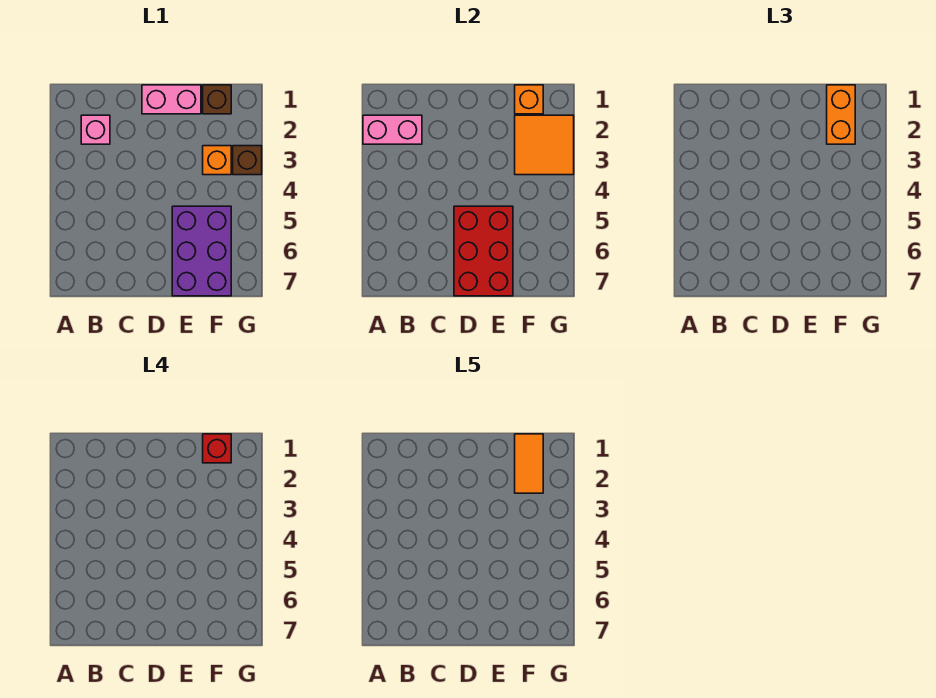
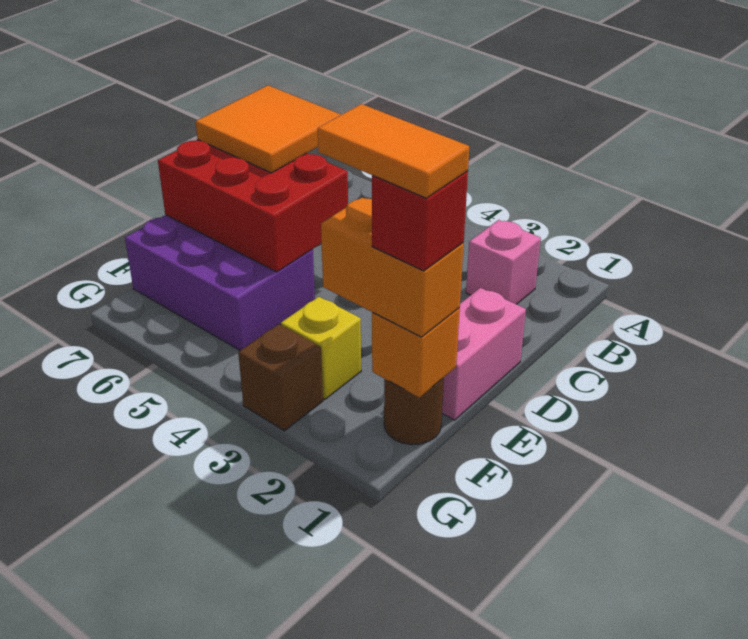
pink 1x2 brick [363,115,422,144] -> none
brown 1x1 brick [203,85,231,114] -> brown 1x1 round brick [384,378,444,445]
orange 2x2 tile [515,115,574,175] -> orange 2x2 tile moved to [196,85,341,173]
orange 1x1 brick [203,146,231,175] -> yellow 1x1 brick [281,297,361,399]

